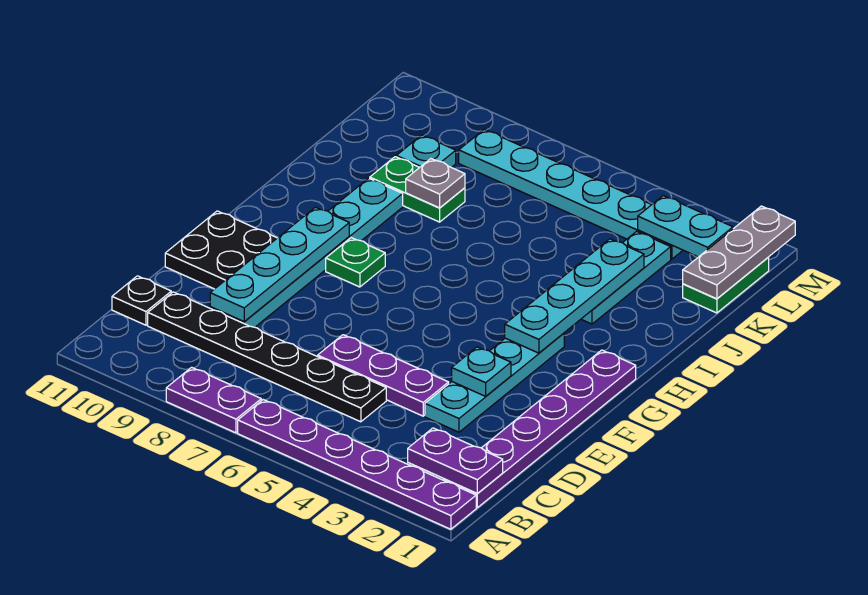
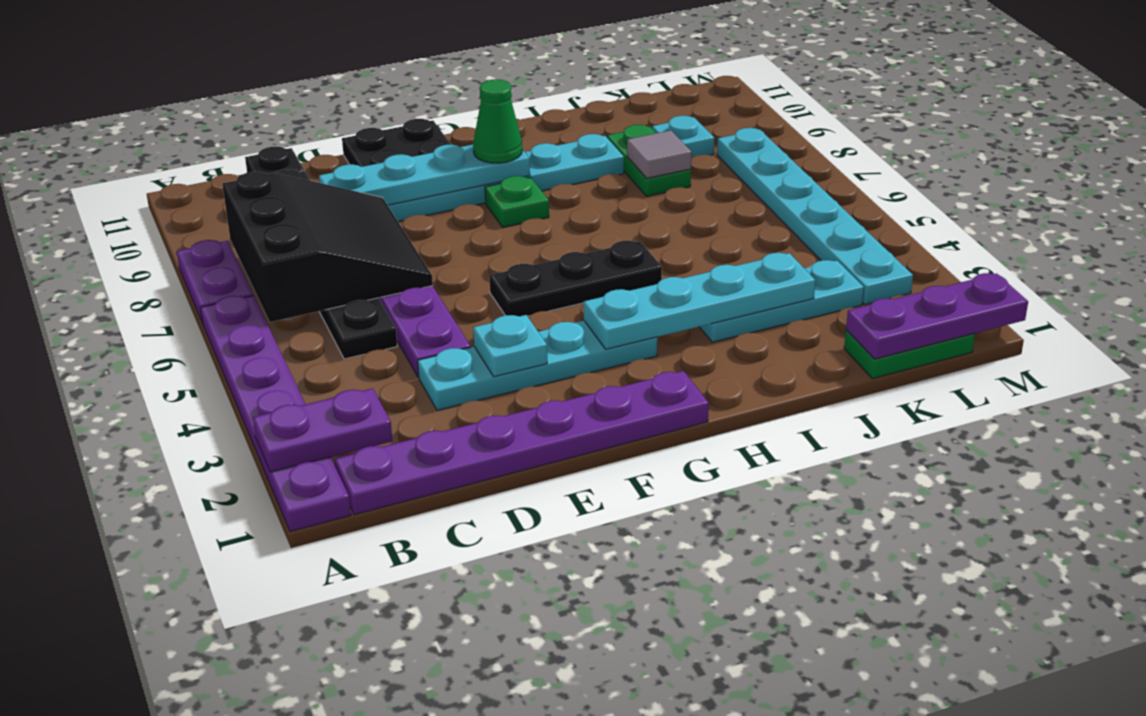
purple 1x2 plate [408,428,503,494] -> purple 1x2 plate turned to [253,388,392,472]
none -> black 3x3 slope [222,172,433,322]
none -> black 1x3 plate [489,241,662,316]
none -> green 1x1 cone [473,79,522,163]
grey 1x1 plate [406,159,465,208] -> grey 1x1 tile [627,130,692,178]
grey 1x3 plate [683,206,795,299] -> purple 1x3 plate [846,273,1028,359]
cyan 1x2 plate [638,196,733,257] -> none

